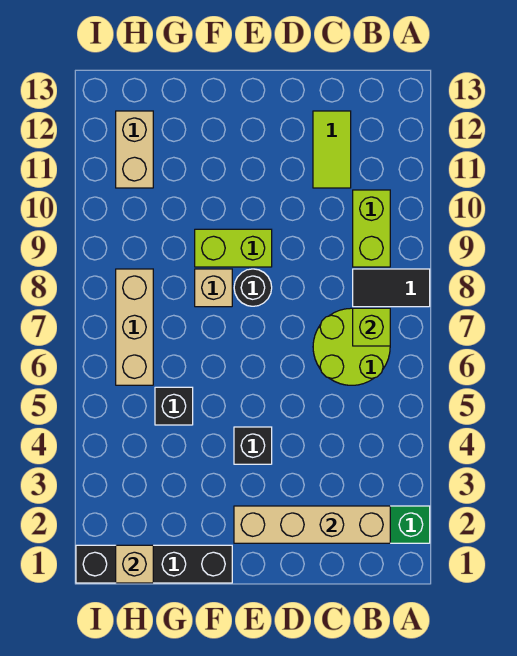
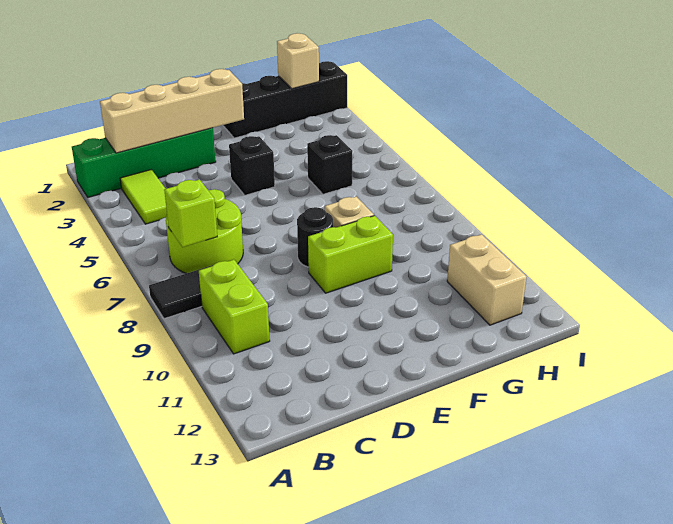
lime 1x2 tile [313,111,351,188] -> lime 1x2 tile moved to [120,170,167,224]
tan 1x3 brick [116,269,153,385] -> none

